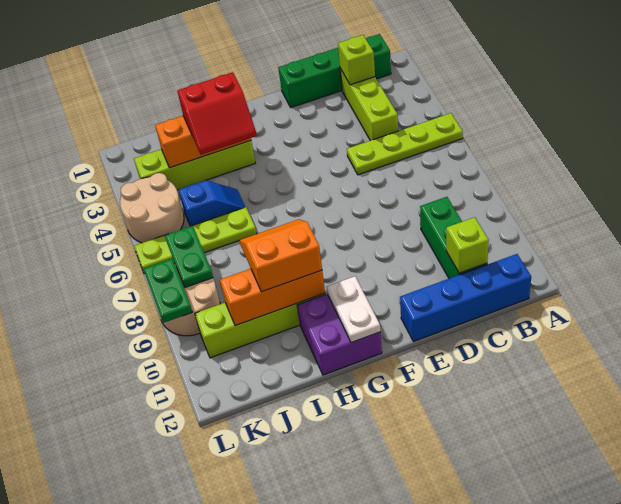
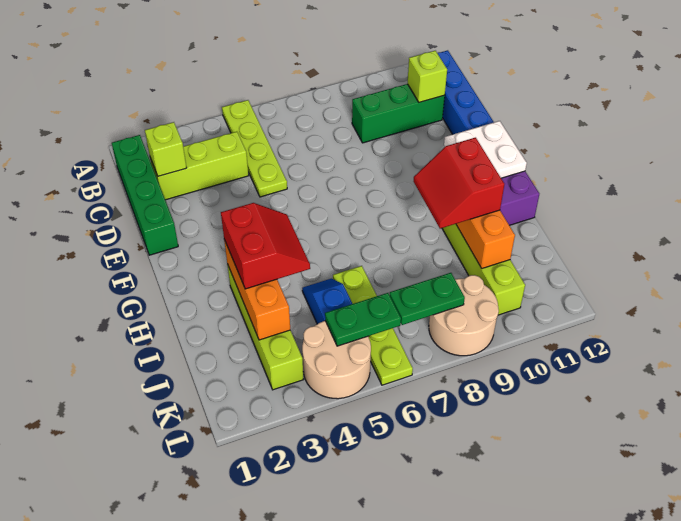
white 1x2 plate [327,276,380,343] -> white 2x2 plate [444,121,527,178]
orange 2x2 slope [239,219,322,292] -> red 2x2 slope [414,138,504,229]
green 1x2 plate [144,259,192,323] -> green 1x2 plate moved to [325,293,401,346]

